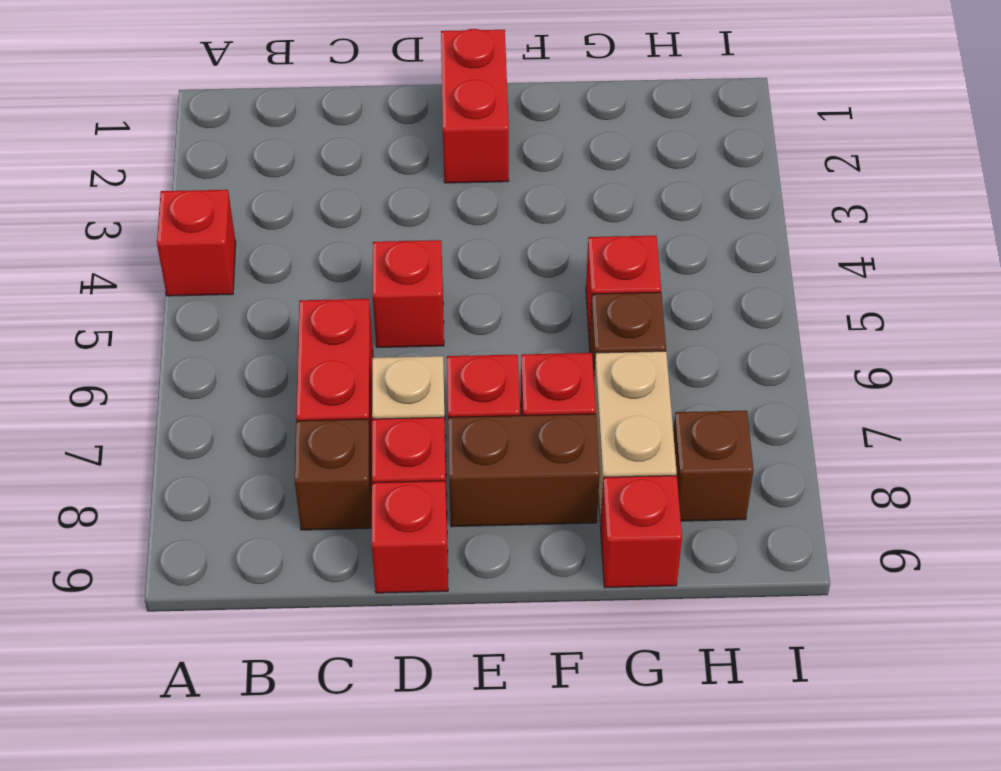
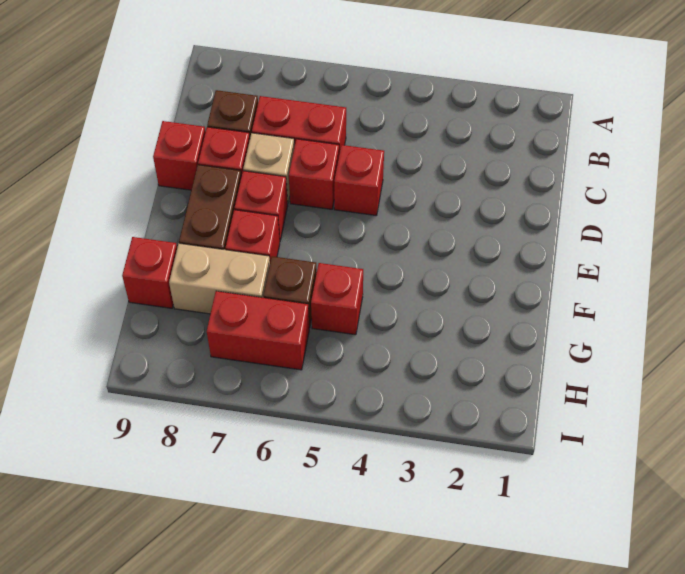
red 1x1 brick [157,190,236,296] -> red 1x1 brick moved to [289,139,339,209]
red 1x2 brick [441,29,509,183] -> red 1x2 brick moved to [207,291,309,370]
brown 1x1 brick [673,411,754,521] -> none

